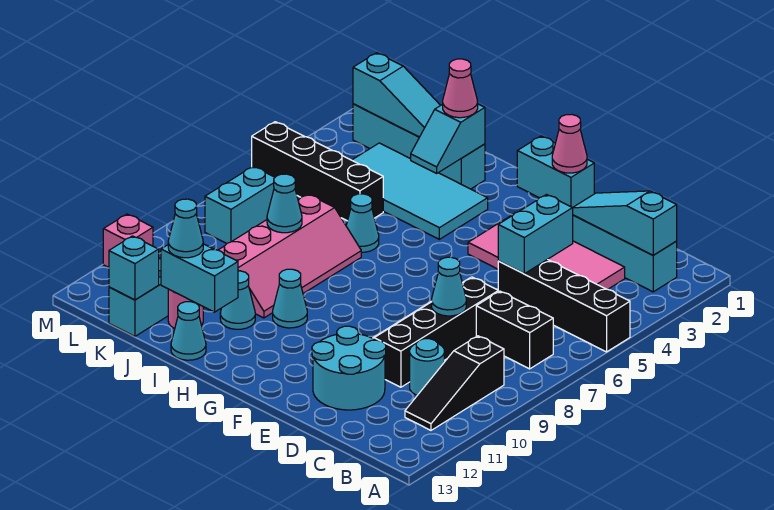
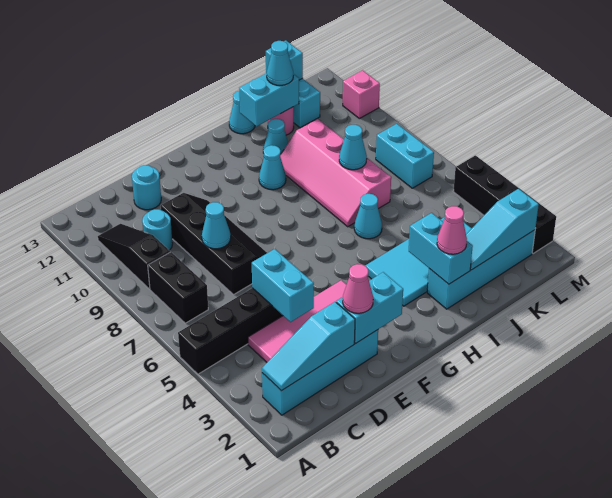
cyan 1x3 slope [573,191,677,255] -> cyan 1x3 slope turned to [262,302,355,391]
black 1x2 brick [476,291,553,369] -> black 1x2 brick turned to [148,252,208,323]
cyan 2x2 round brick [312,326,386,410] -> cyan 1x1 round brick [132,165,161,210]
cyan 1x2 slope [411,104,485,173] -> cyan 1x2 brick [409,213,473,284]
black 1x4 brick [252,122,383,221] -> black 1x4 brick turned to [453,155,556,254]

